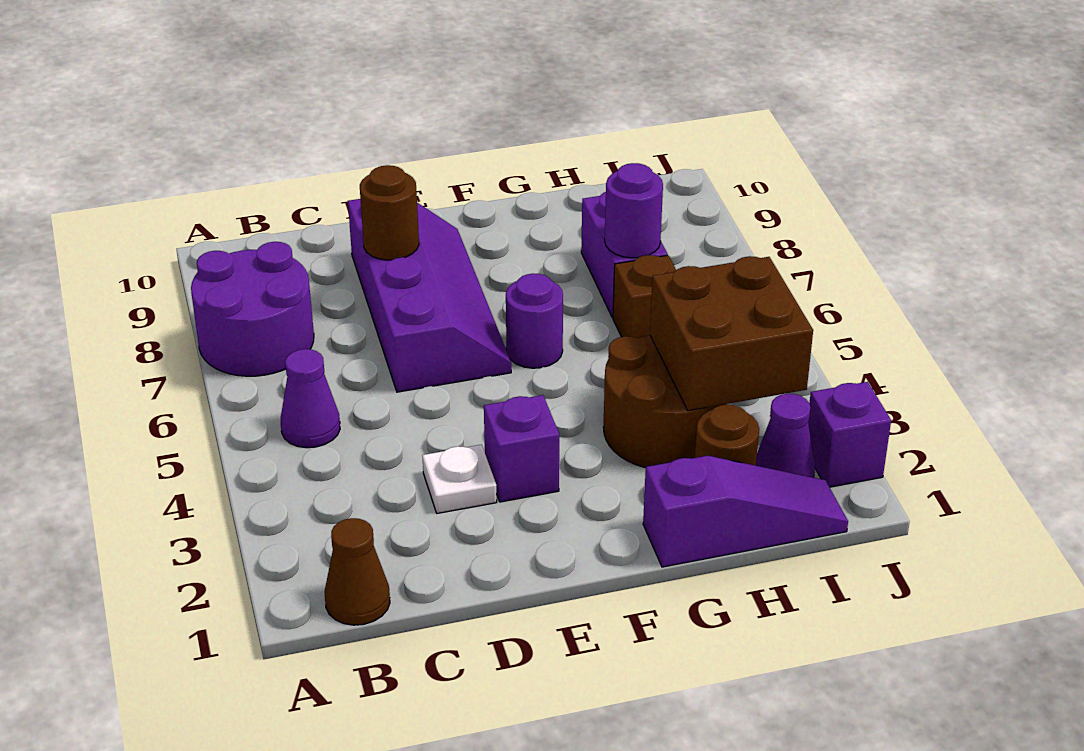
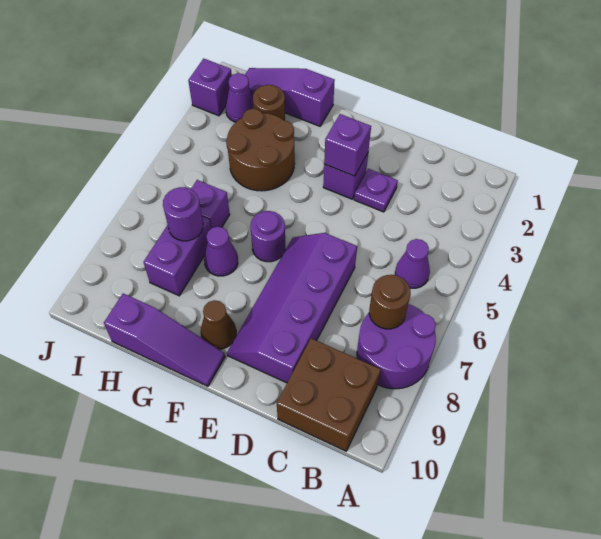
brown 1x1 cone [325,518,390,625] -> brown 1x1 cone moved to [201,300,236,349]
white 1x1 plate [422,445,497,513] -> purple 1x1 plate [354,169,398,212]
brown 1x1 round brick [360,165,419,260] -> brown 1x1 round brick moved to [369,275,411,329]
none -> purple 1x1 brick [324,114,371,176]
none -> purple 1x3 slope [104,294,225,386]
none -> purple 1x1 cone [204,227,238,276]
brown 2x2 brick [650,256,813,411] -> brown 2x2 brick moved to [277,338,381,451]
brown 1x1 brick [613,255,676,338] -> purple 1x1 brick [191,180,230,228]

